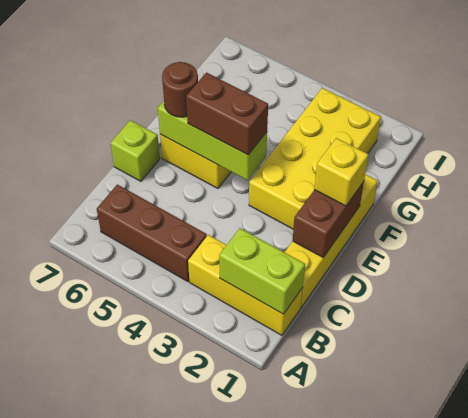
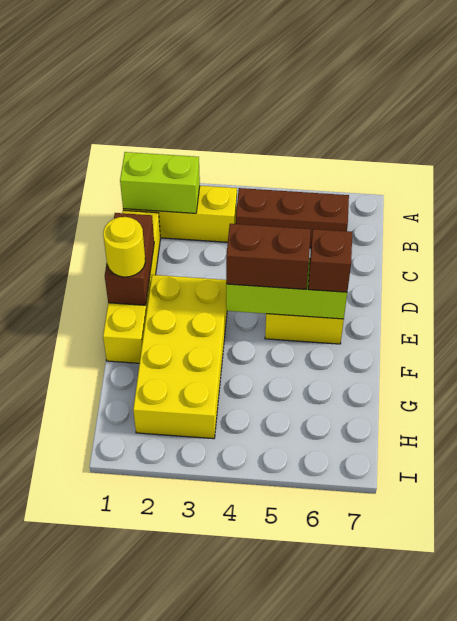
lime 1x1 brick [111,120,160,181] -> none
yellow 1x1 brick [314,138,368,206] -> yellow 1x1 round brick [103,217,145,277]
brown 1x1 round brick [162,62,198,117] -> brown 1x1 brick [308,229,352,292]

